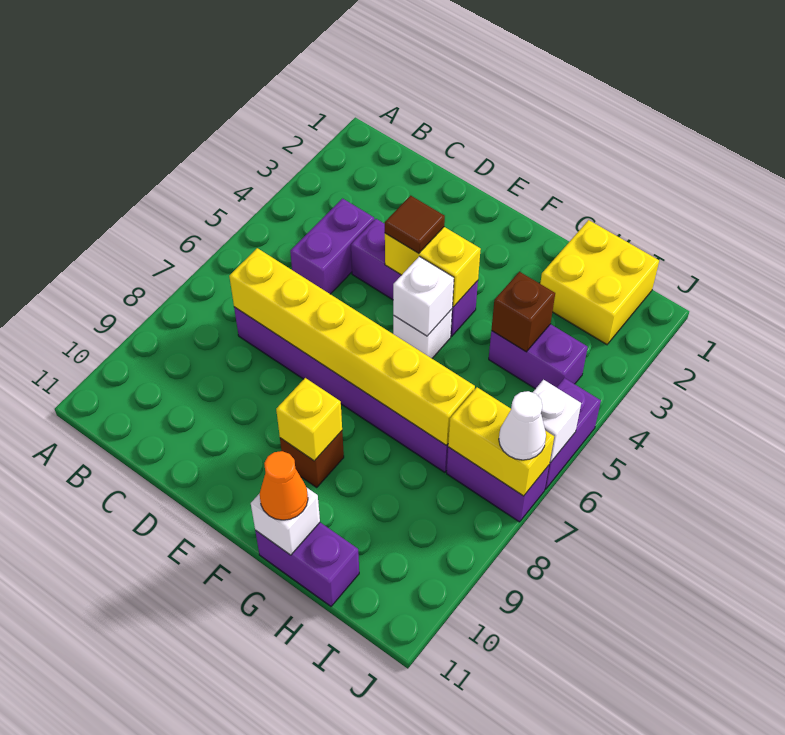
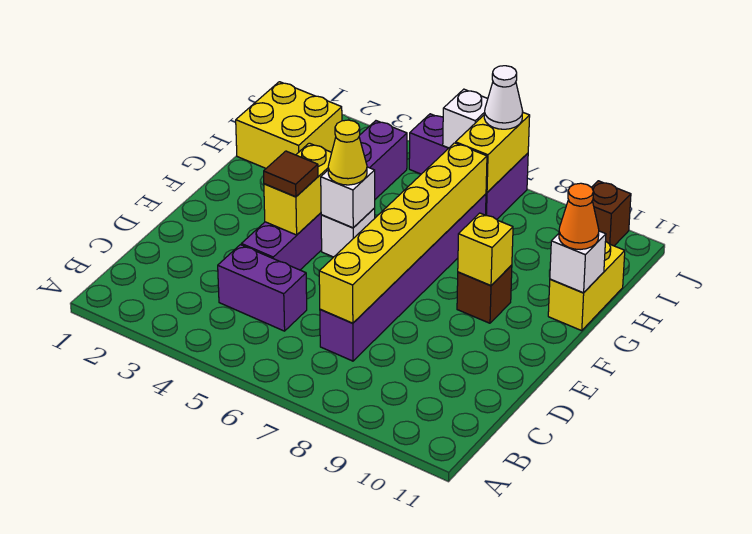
none -> yellow 1x1 cone [328,120,367,185]
purple 1x2 brick [255,523,359,606] -> yellow 1x2 brick [548,241,625,331]
brown 1x1 brick [491,272,555,352] -> brown 1x1 brick moved to [592,181,631,246]

